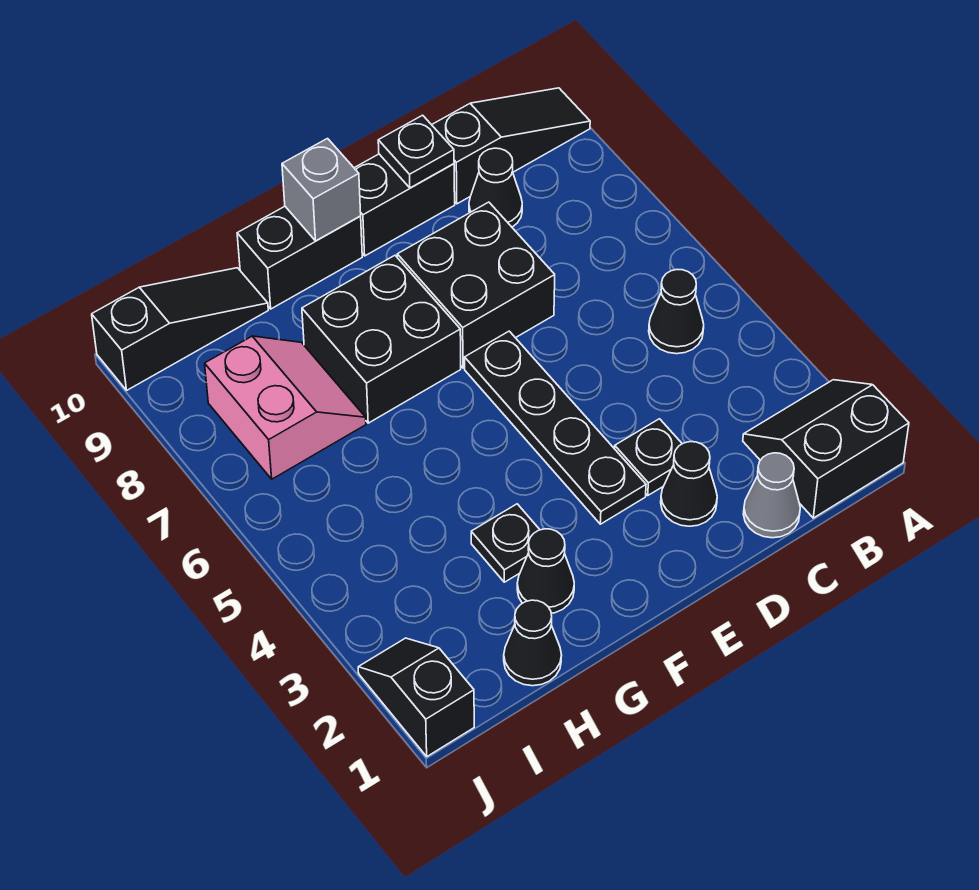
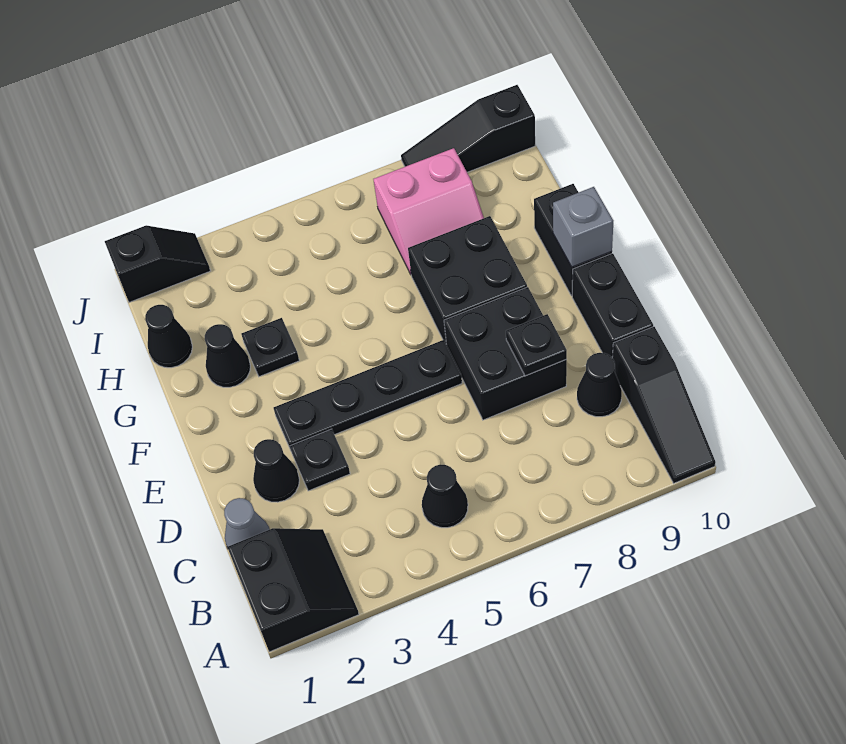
black 1x1 plate [378,115,454,188] -> black 1x1 plate moved to [506,314,567,376]
black 1x3 slope [92,268,268,390] -> black 1x3 slope turned to [401,85,535,172]

